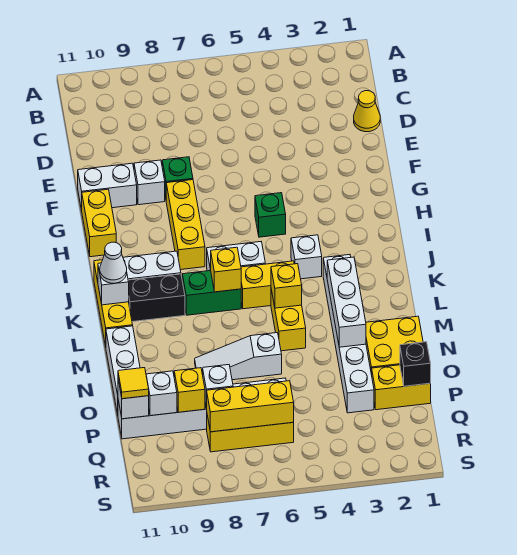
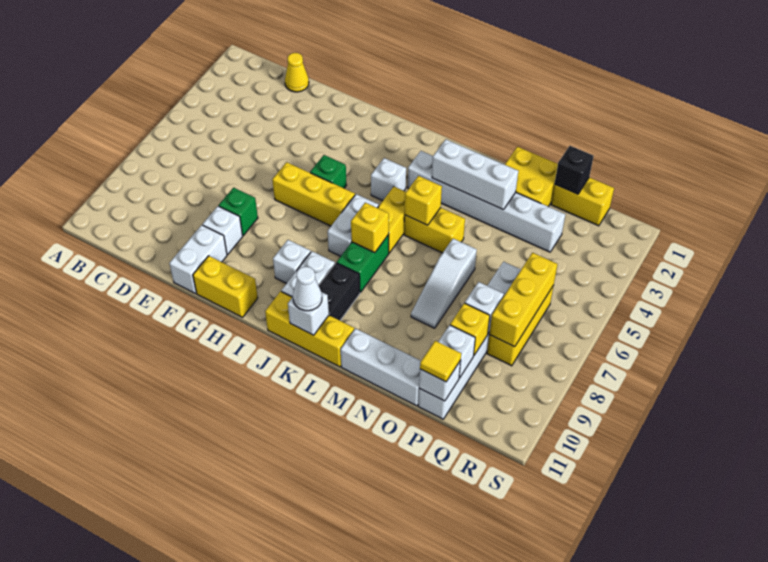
yellow 1x3 brick [166,180,205,270] -> yellow 1x3 brick moved to [272,162,355,226]
none -> white 1x1 brick [273,240,311,283]
yellow 1x2 brick [372,365,431,410] -> yellow 1x2 brick turned to [551,177,614,226]

